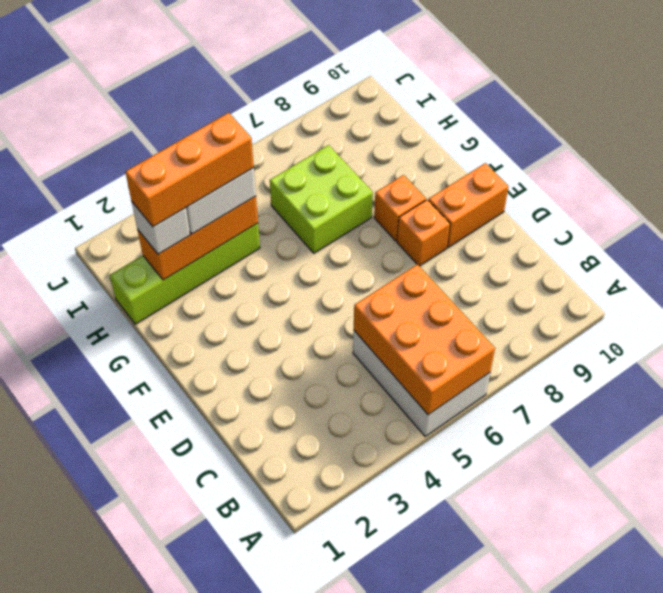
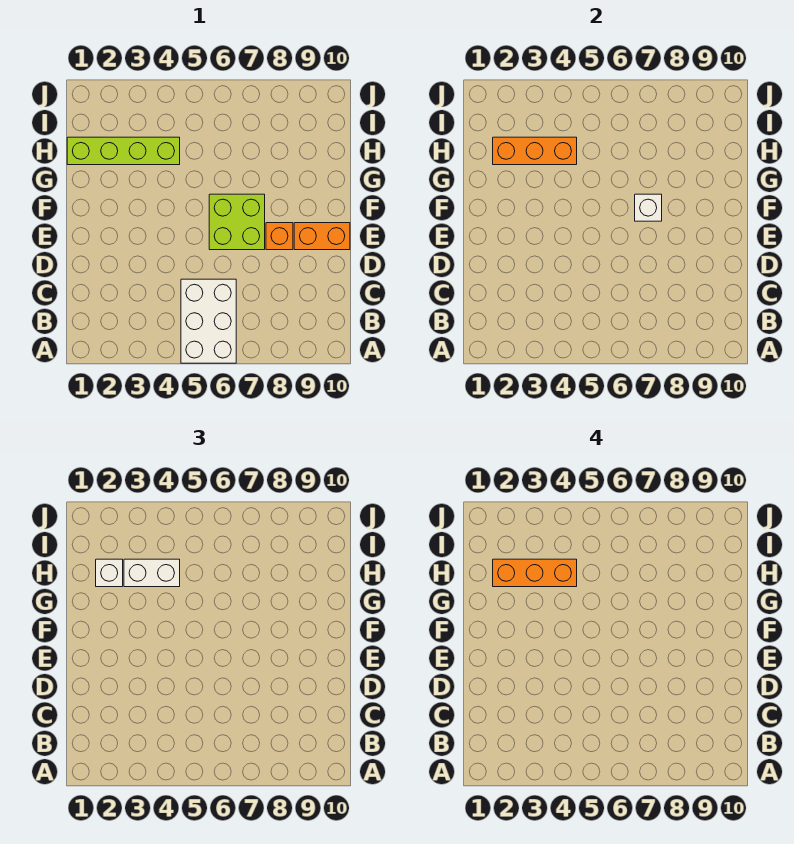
orange 2x3 brick [354,264,495,415] -> none
none -> white 1x1 brick [635,194,662,221]
orange 1x1 brick [374,175,426,241] -> none
lime 2x2 brick [270,145,373,253] -> lime 2x2 brick moved to [209,194,265,250]

